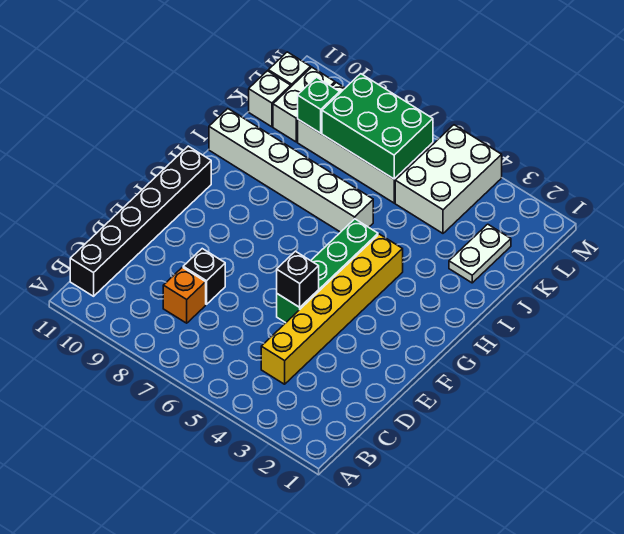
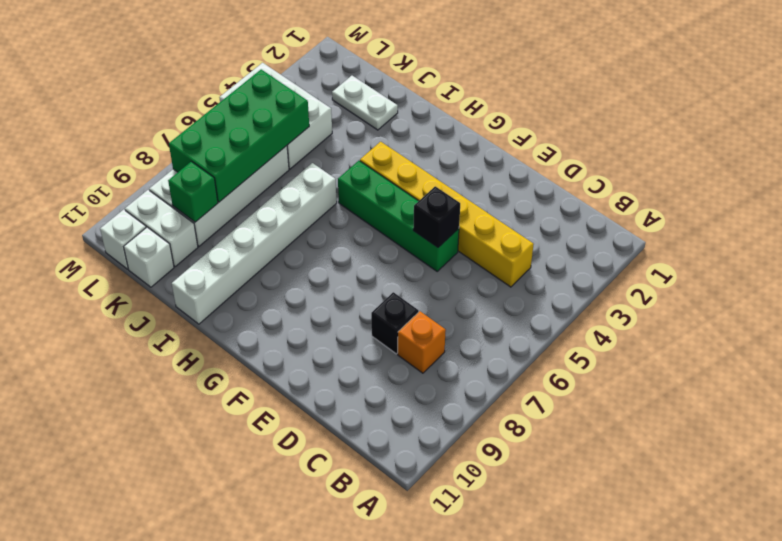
black 1x6 brick [70,146,211,296] -> none
green 2x3 brick [322,74,433,179] -> green 2x4 brick [169,70,309,202]

